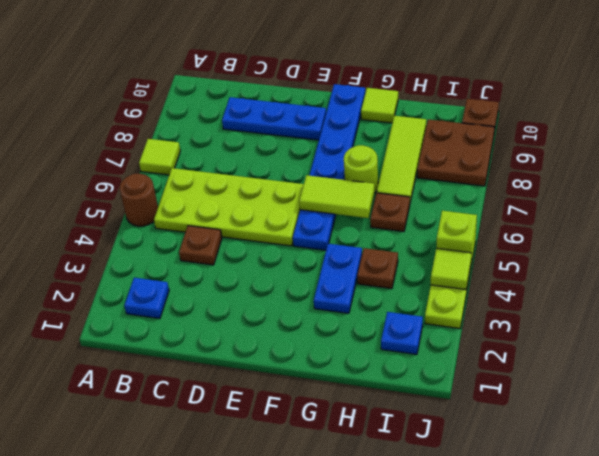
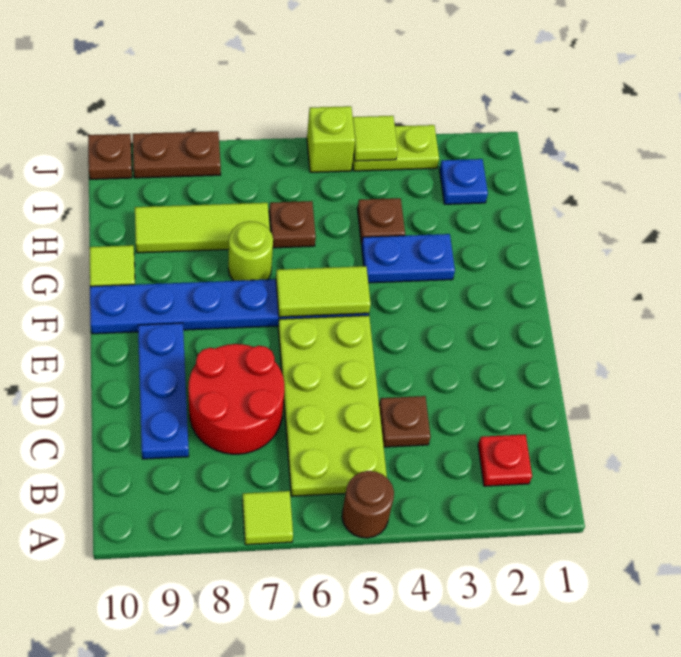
blue 1x1 plate [124,278,169,319] -> red 1x1 plate [478,434,532,486]
none -> red 2x2 round brick [188,344,284,454]
lime 1x2 tile [299,175,375,218] -> lime 1x2 tile turned to [276,266,371,317]
brown 2x2 plate [417,119,494,186] -> brown 1x2 plate [133,131,221,178]

